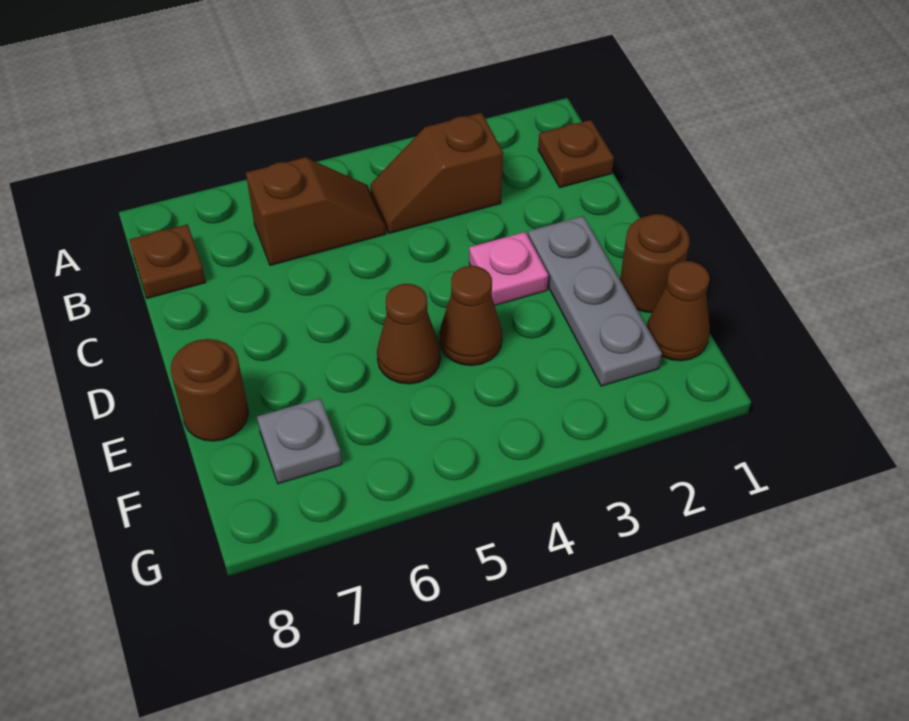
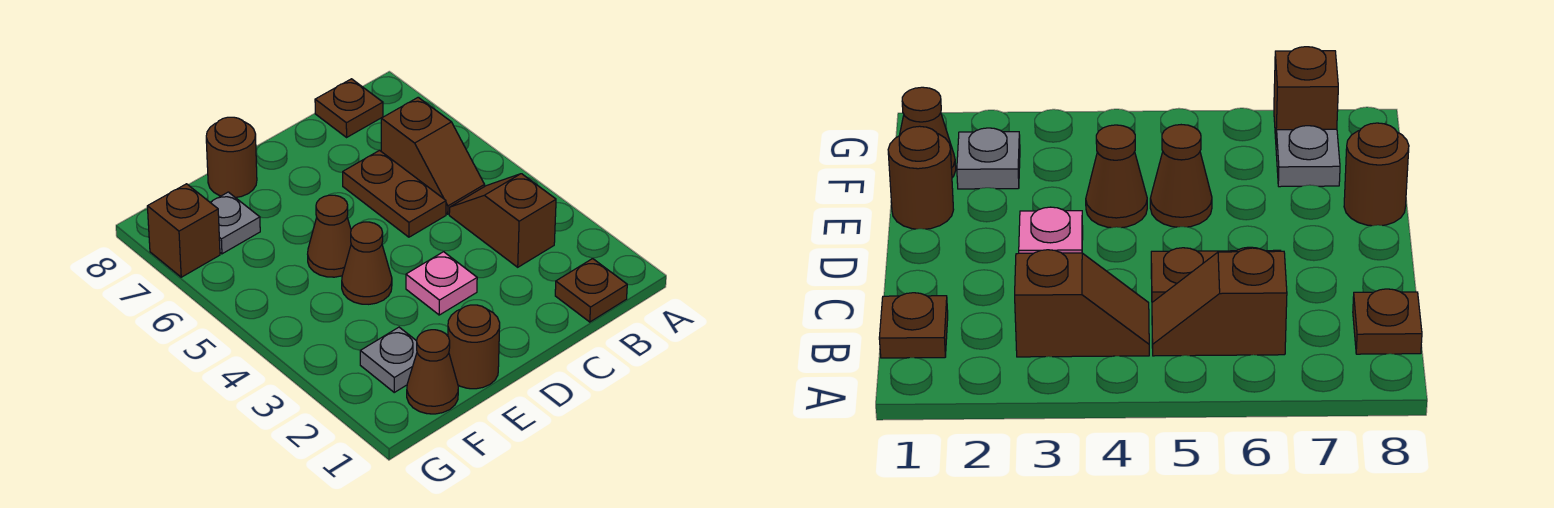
none -> brown 1x2 plate [343,150,446,237]
grey 1x3 plate [528,216,662,386] -> grey 1x1 plate [360,327,417,392]
none -> brown 1x1 brick [147,184,220,277]

